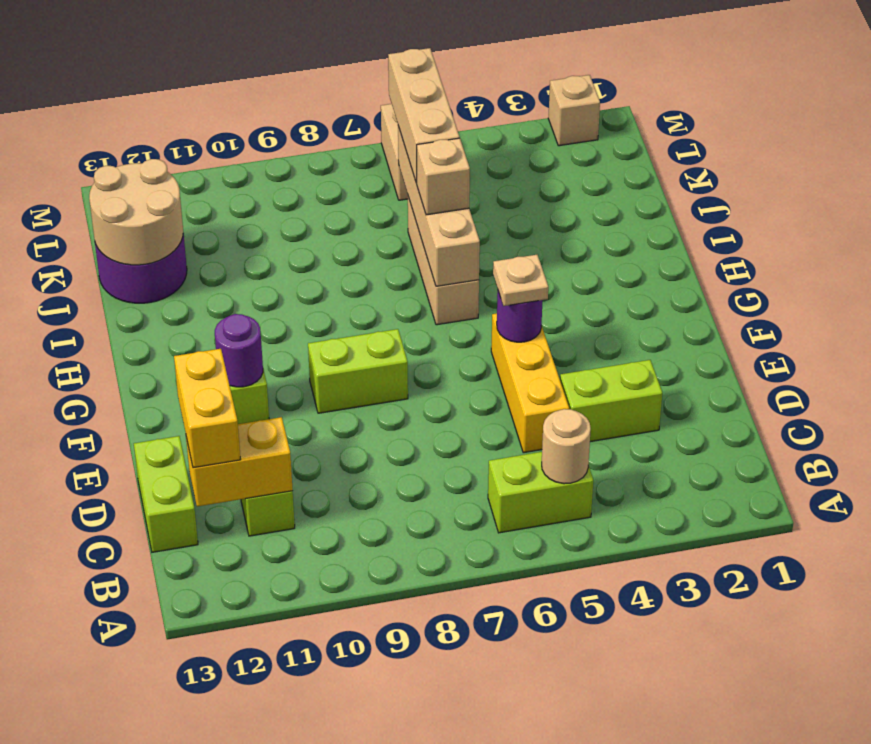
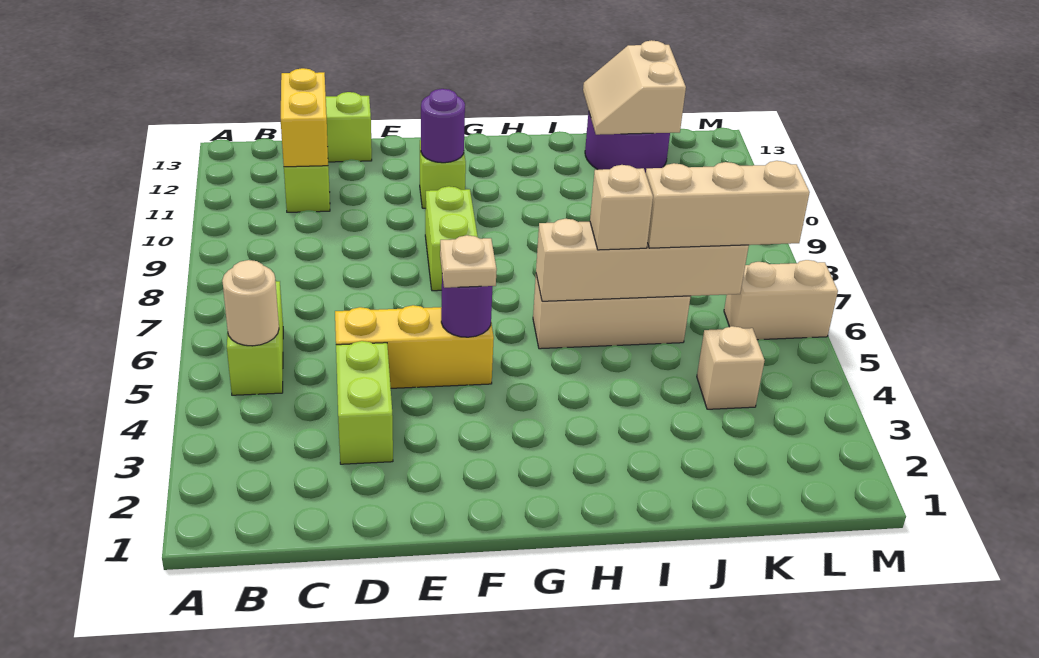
yellow 1x2 brick [174,349,241,468] -> none
tan 2x2 round brick [89,159,183,265] -> tan 2x2 slope [583,40,686,135]
tan 1x1 brick [548,75,600,146] -> tan 1x1 brick moved to [697,326,765,409]

